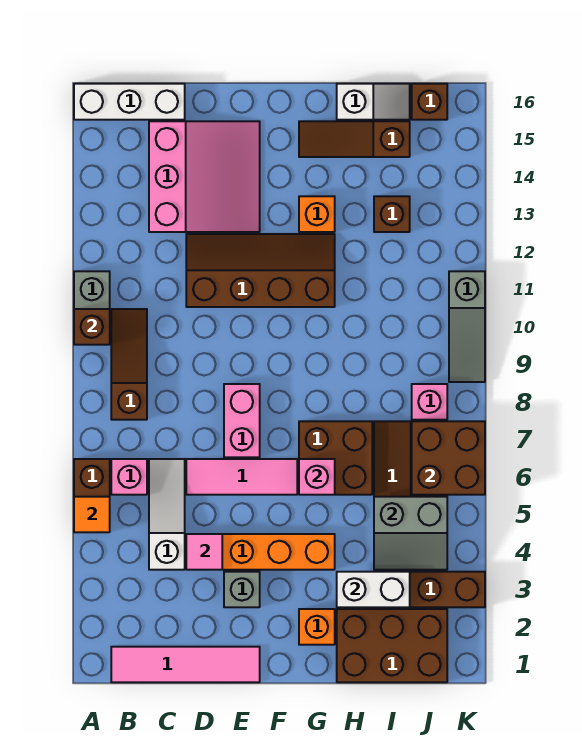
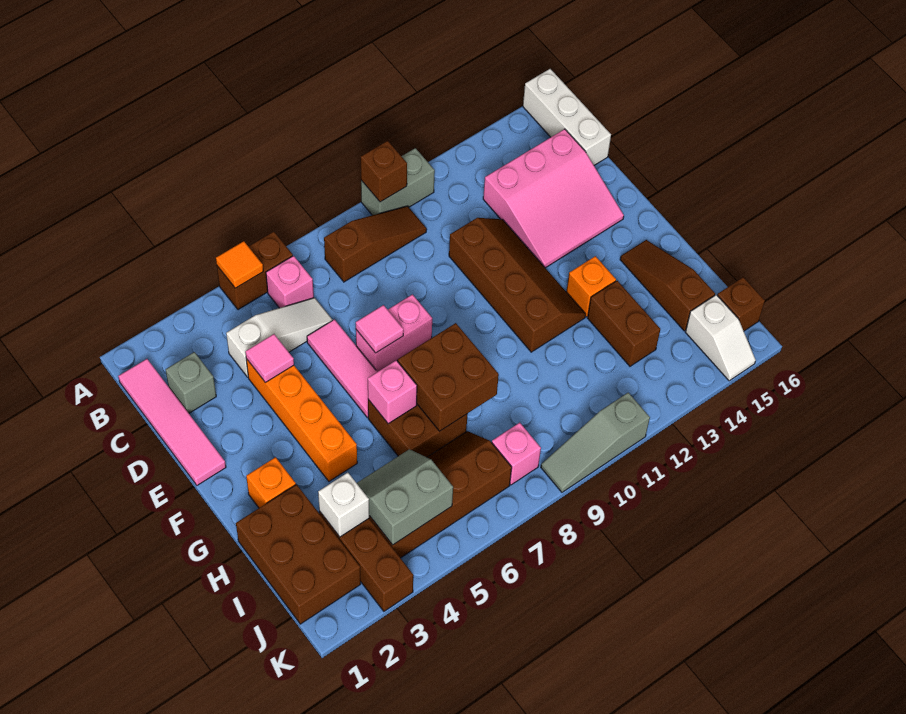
grey 1x1 brick [224,572,260,607] -> grey 1x1 brick moved to [165,352,216,413]
none -> pink 1x1 tile [356,305,404,353]
white 1x2 brick [337,572,410,607] -> white 1x1 brick [318,473,369,537]
white 1x2 slope [337,84,410,120] -> white 1x2 slope moved to [685,295,756,381]
grey 2x2 slope [374,497,447,570] -> grey 2x2 slope turned to [357,449,453,545]
brown 1x1 brick [374,196,410,232] -> brown 1x2 brick [588,281,660,366]
brown 2x2 brick [412,421,485,495] -> brown 2x2 brick moved to [398,323,499,431]

